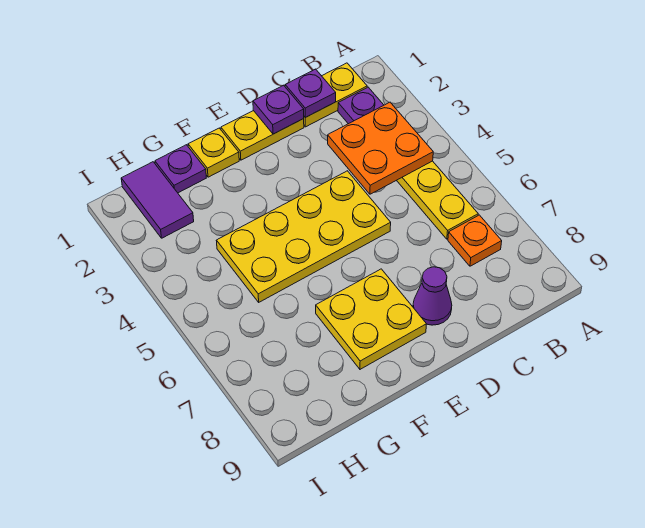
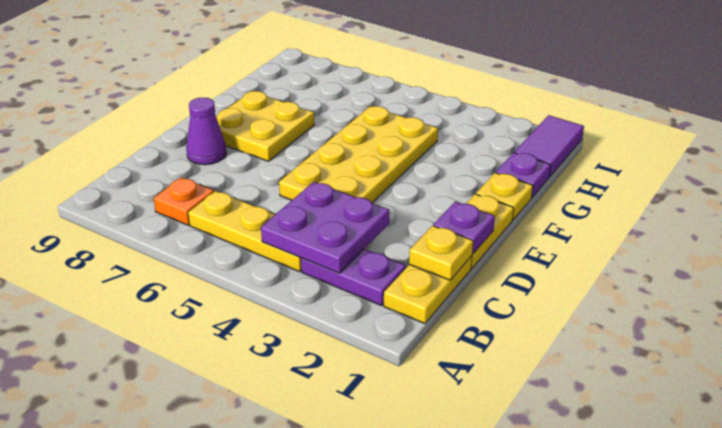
orange 2x2 plate [328,102,433,194] -> purple 2x2 plate [261,182,389,273]
purple 1x1 plate [285,69,336,117] -> yellow 1x1 plate [409,226,473,280]
purple 1x2 tile [121,162,194,238] -> purple 1x2 tile turned to [515,115,584,177]

